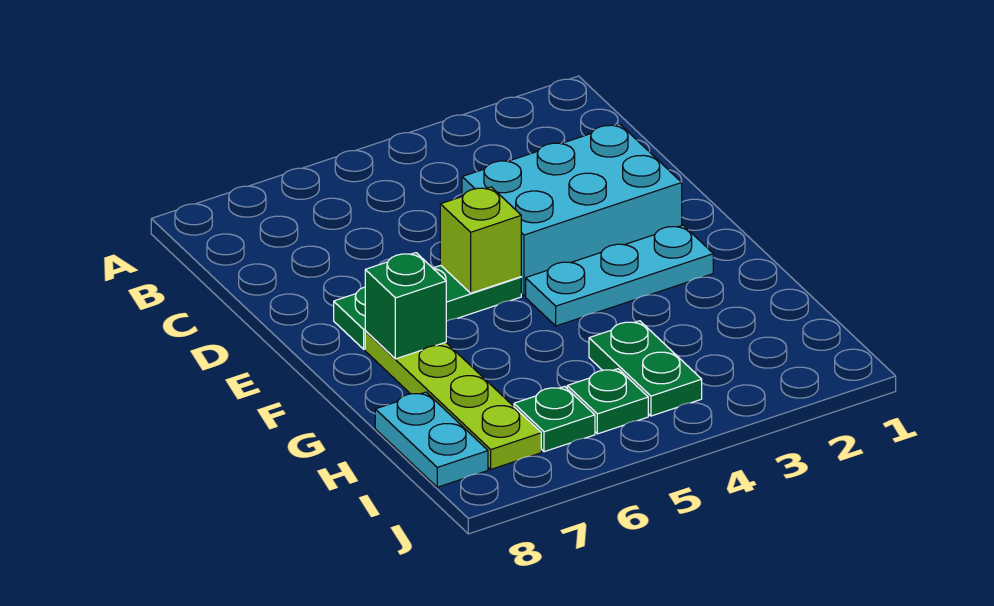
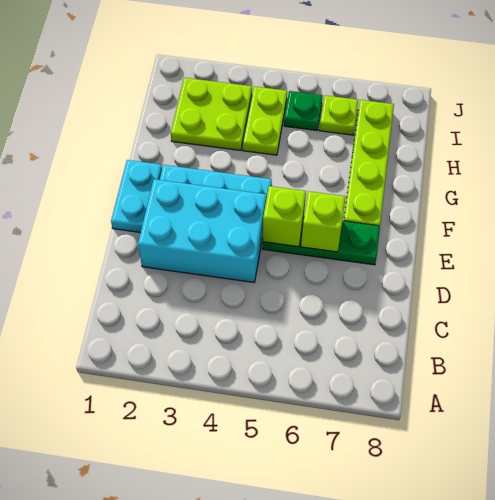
none -> lime 1x1 brick [301,191,345,252]
green 1x1 brick [365,253,446,359] -> none
none -> lime 2x2 plate [171,78,252,151]
green 1x2 plate [589,321,702,416] -> lime 1x2 plate [243,86,287,155]
cyan 1x2 plate [375,392,488,487] -> cyan 1x2 plate moved to [111,160,162,233]
green 1x1 plate [514,386,595,452] -> lime 1x1 plate [319,95,358,135]

